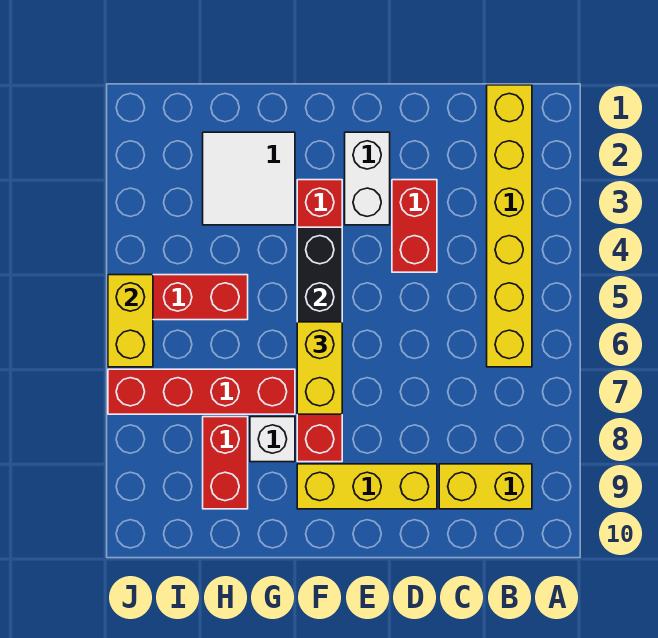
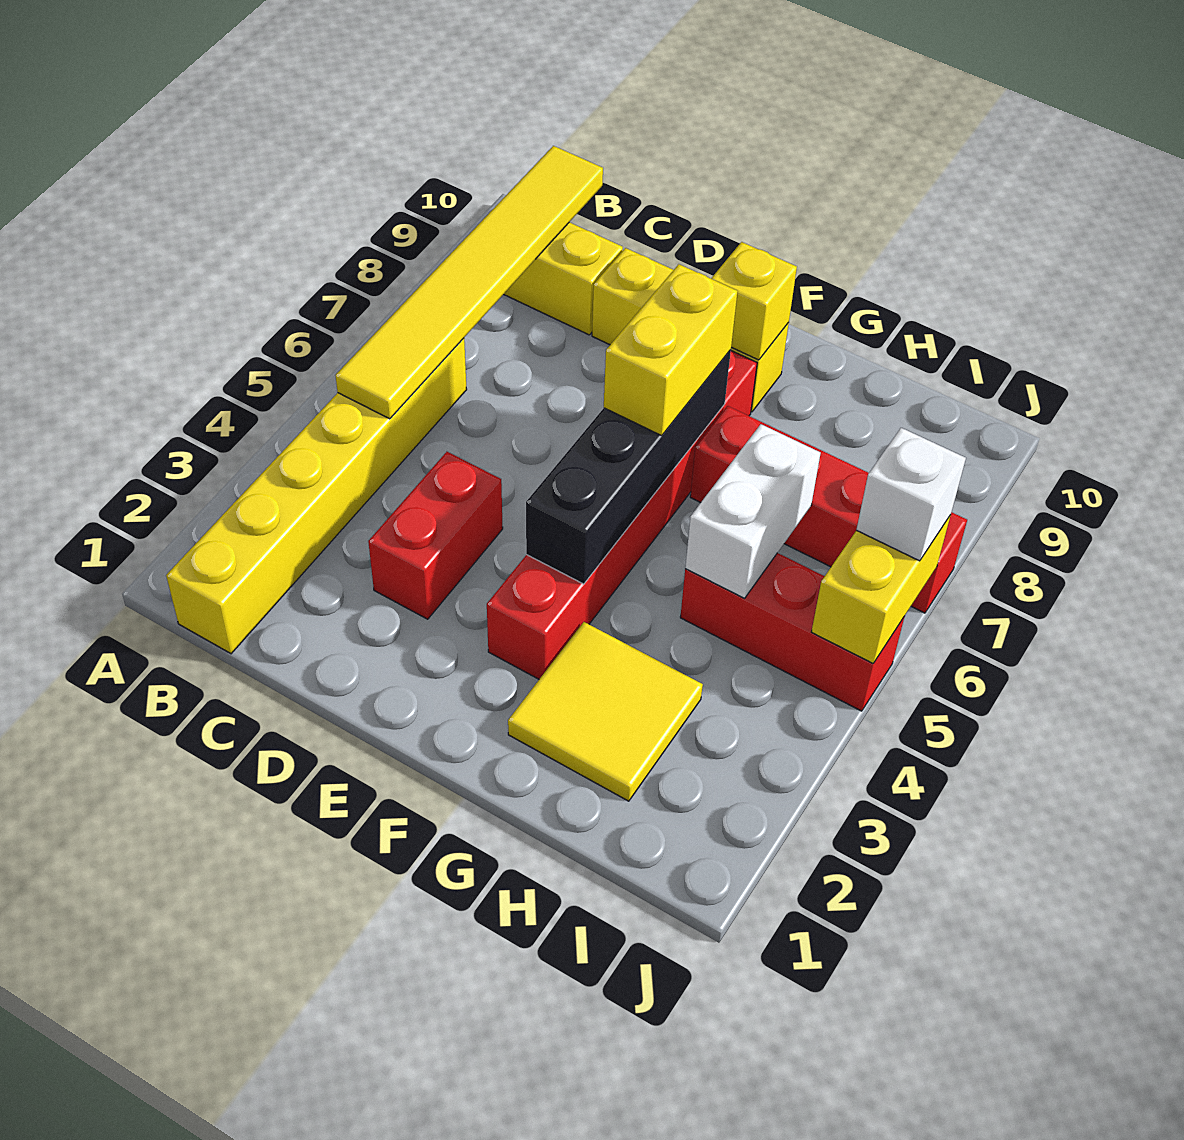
none -> yellow 1x6 tile [335,146,603,419]
white 1x2 brick [345,132,390,225] -> white 1x2 brick moved to [685,424,821,598]
none -> yellow 1x1 brick [711,242,797,360]
white 2x2 tile [203,132,295,225] -> yellow 2x2 tile [508,622,703,801]
white 1x1 brick [250,417,295,462] -> white 1x1 brick moved to [856,428,966,561]
red 1x2 brick [203,417,248,509] -> none

